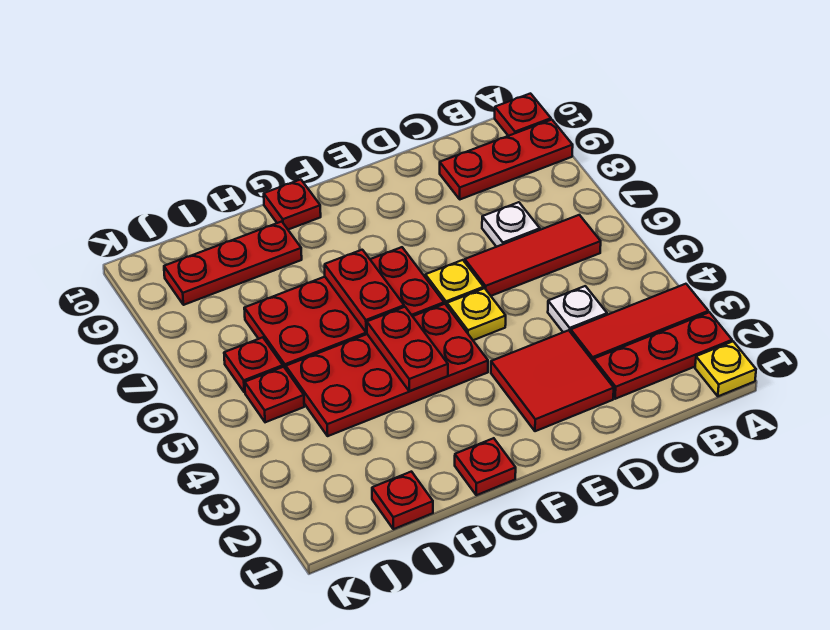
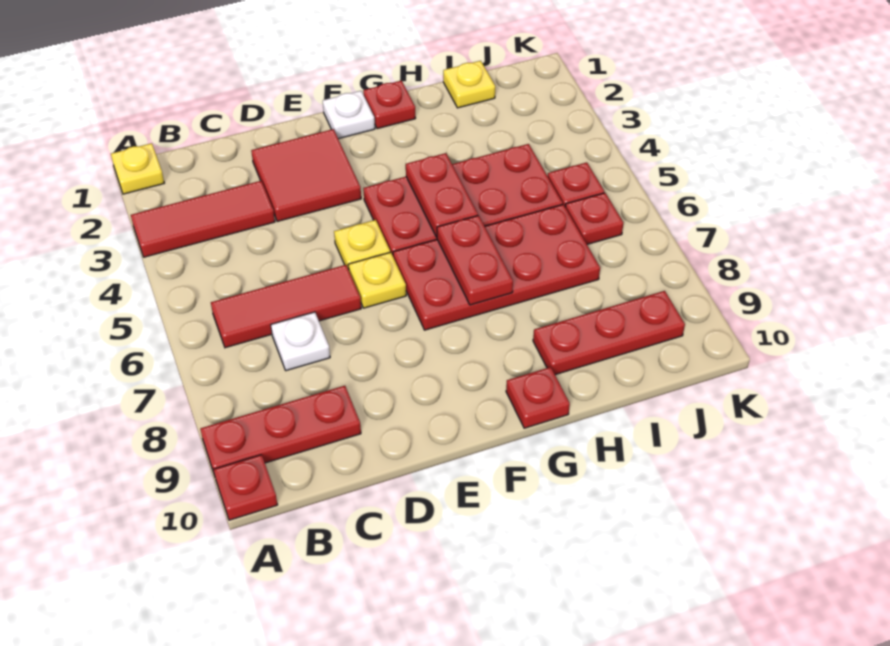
red 1x3 plate [593,312,732,399] -> none
white 1x1 plate [548,286,607,332] -> white 1x1 plate moved to [323,91,375,139]
red 1x1 plate [372,472,433,529] -> yellow 1x1 plate [443,61,495,108]

